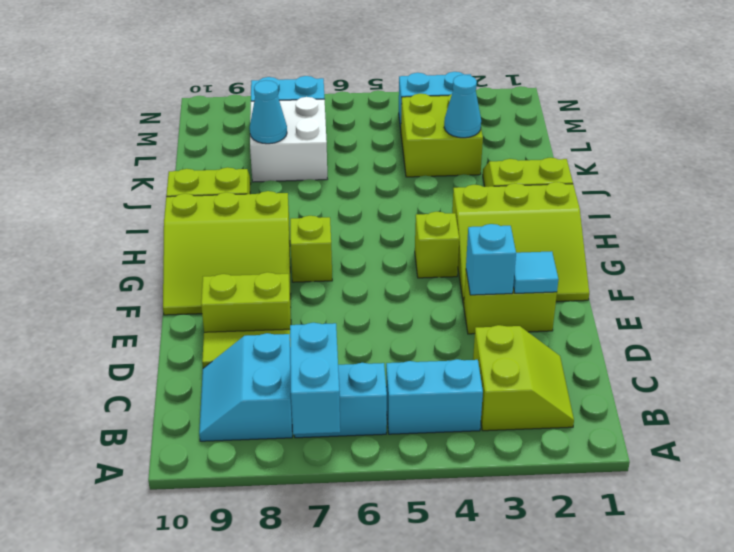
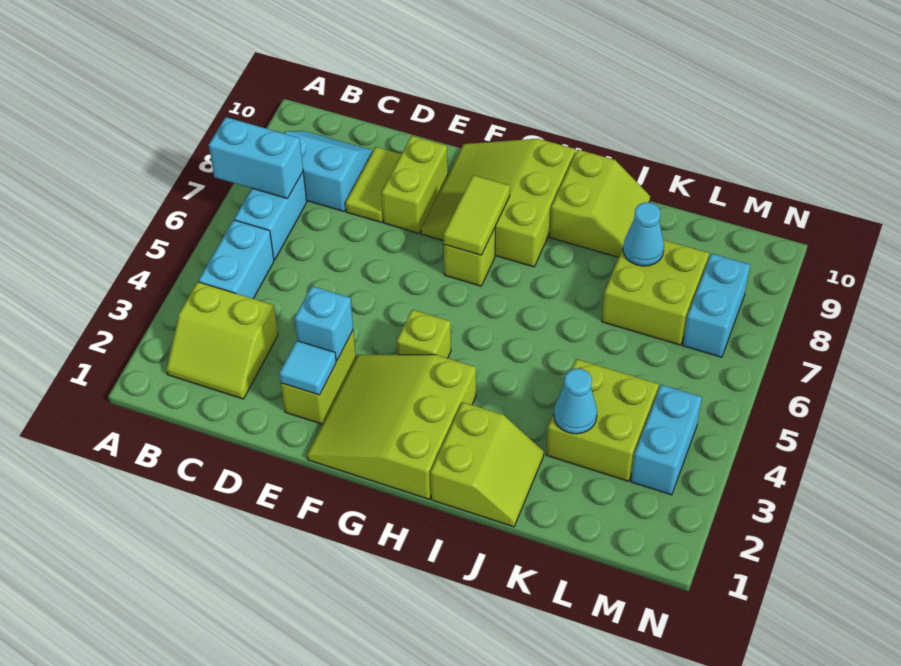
none -> lime 1x2 tile [444,175,510,255]
white 2x2 brick [250,97,327,182] -> lime 2x2 brick [602,240,709,345]

